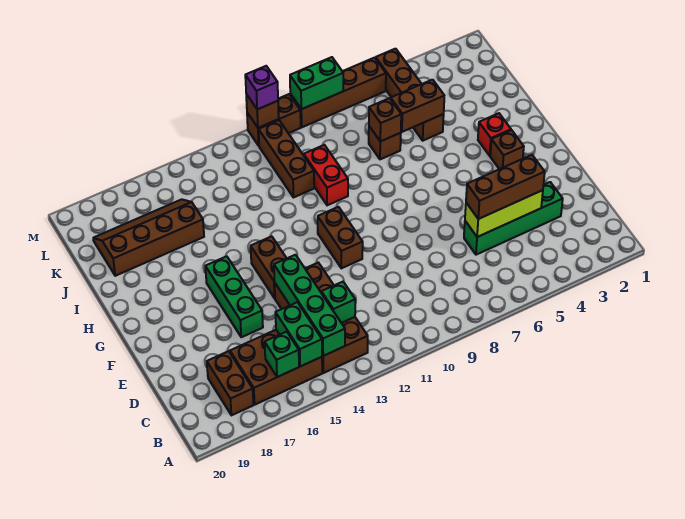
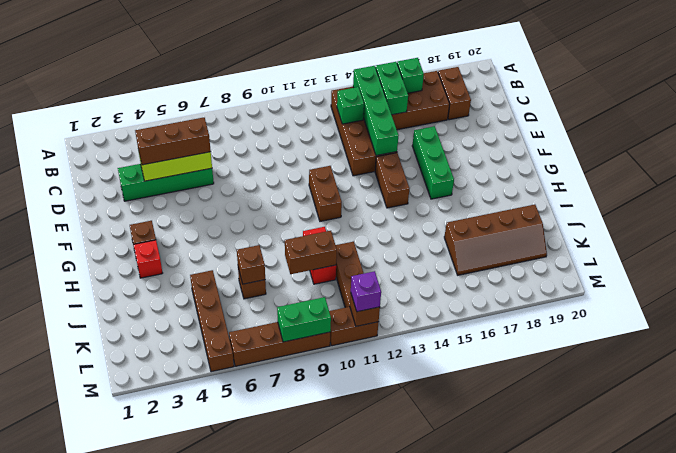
brown 1x2 brick [391,80,444,132] -> brown 1x2 brick moved to [285,231,337,274]

